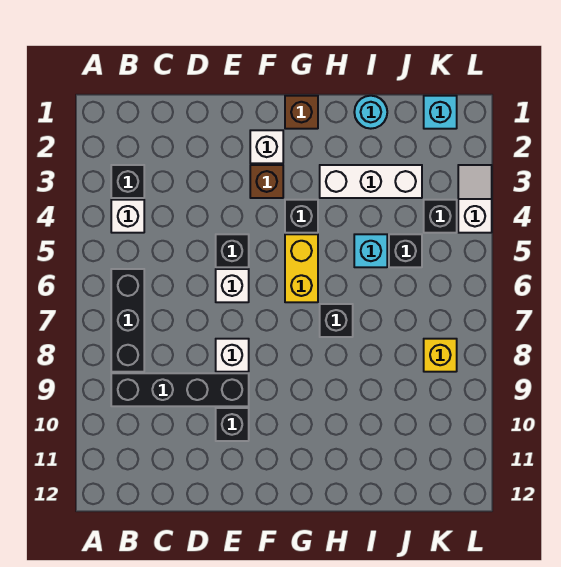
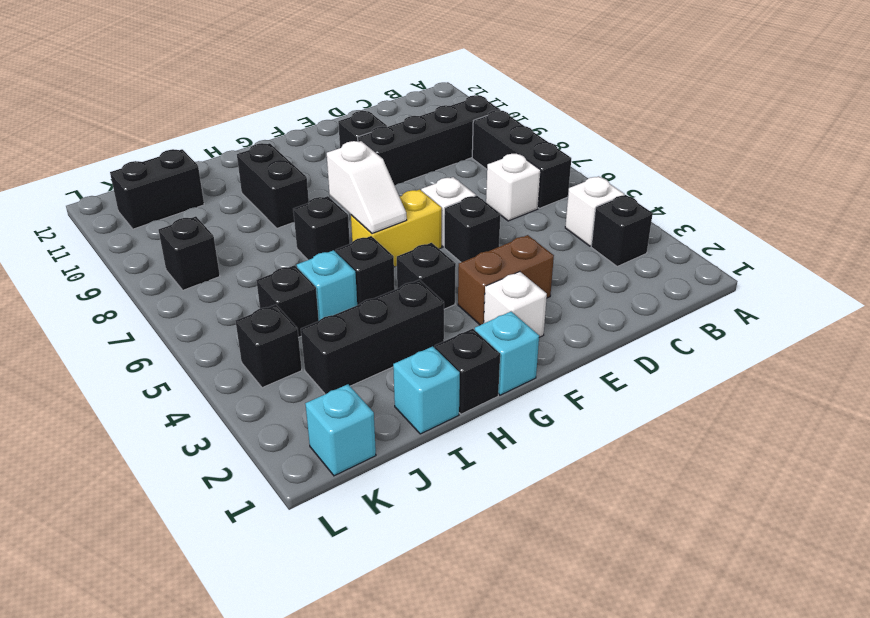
white 1x1 brick [216,339,249,372] -> white 1x1 brick moved to [486,153,541,221]
brown 1x1 brick [250,165,283,198] -> brown 1x2 brick [458,235,554,325]
brown 1x1 brick [285,96,318,129] -> cyan 1x1 brick [475,311,539,395]
yellow 1x2 brick [285,234,318,302] -> yellow 1x2 brick turned to [351,190,442,267]
none -> black 1x1 brick [435,329,500,414]
white 1x3 brick [320,165,422,198] -> black 1x3 brick [301,280,444,394]
none -> black 1x1 brick [336,236,395,305]
none -> black 1x2 brick [237,143,309,228]
cyan 1x1 round brick [354,96,387,129] -> cyan 1x1 brick [393,346,460,434]
none -> black 1x2 brick [110,149,204,229]
yellow 1x1 brick [424,339,457,372] -> black 1x1 brick [159,216,220,290]
white 1x2 slope [458,165,492,233] -> white 1x2 slope moved to [327,141,407,234]

